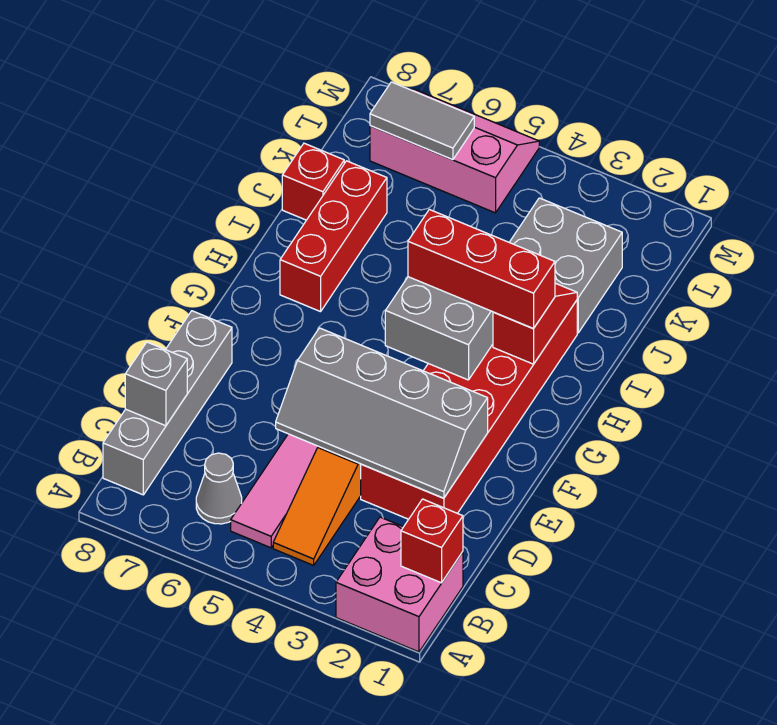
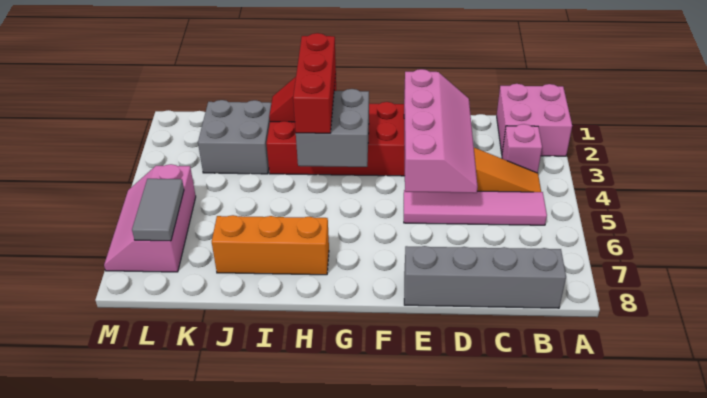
red 1x1 brick [401,499,463,583] -> none
none -> pink 1x1 brick [502,124,542,173]
grey 1x1 cone [196,453,242,524] -> none
grey 1x1 brick [125,342,187,426] -> none
grey 2x4 slope [276,328,488,498] -> pink 2x4 slope [404,69,478,193]
red 1x3 brick [280,161,387,312] -> orange 1x3 brick [212,215,329,275]
red 1x1 brick [282,143,344,220] -> none

